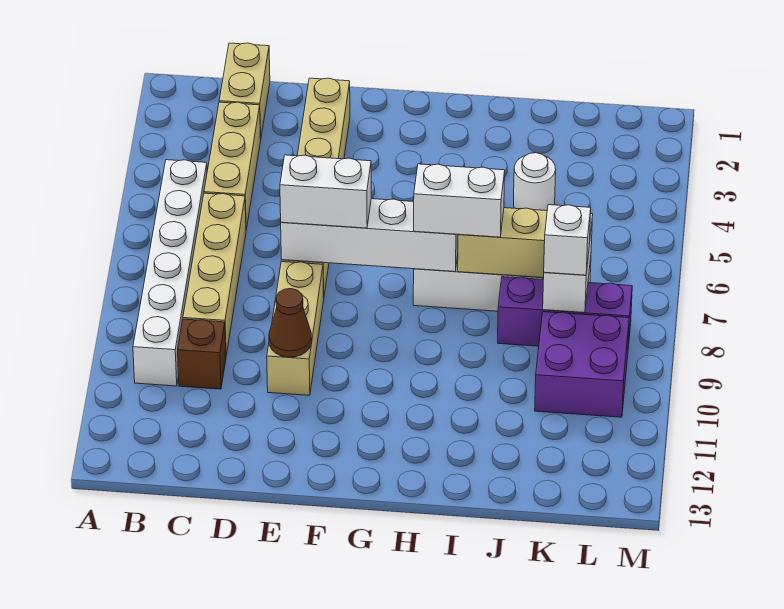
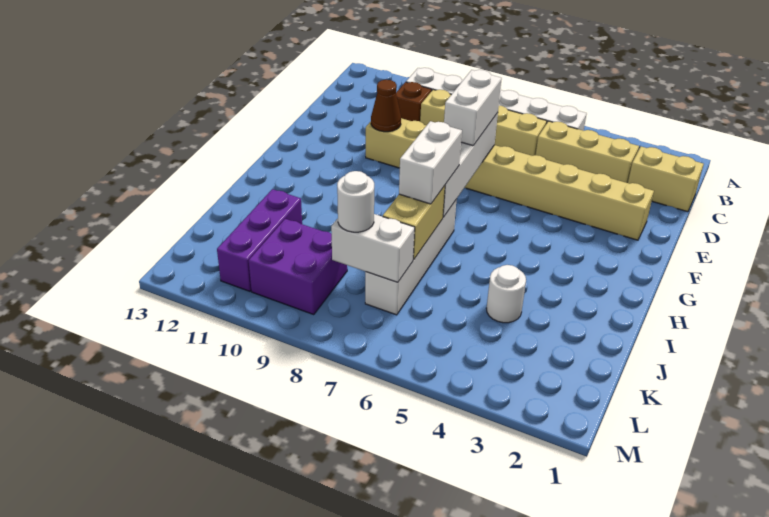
purple 1x3 brick [498,277,632,347] -> purple 1x3 brick moved to [217,189,302,291]
white 1x1 brick [544,205,591,275] -> white 1x1 round brick [337,171,374,232]

